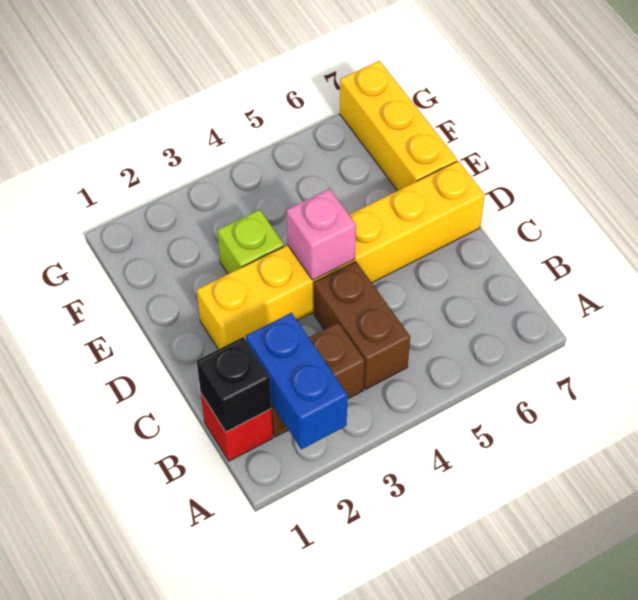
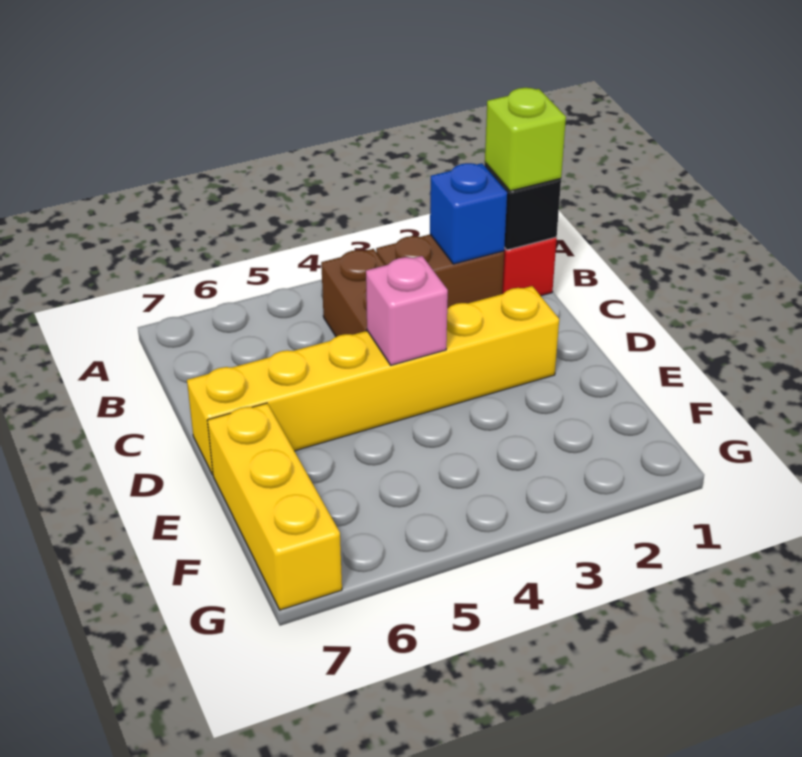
blue 1x2 brick [246,313,347,449] -> blue 1x1 brick [430,163,507,264]
lime 1x1 brick [217,210,284,274] -> lime 1x1 brick moved to [485,88,566,191]

